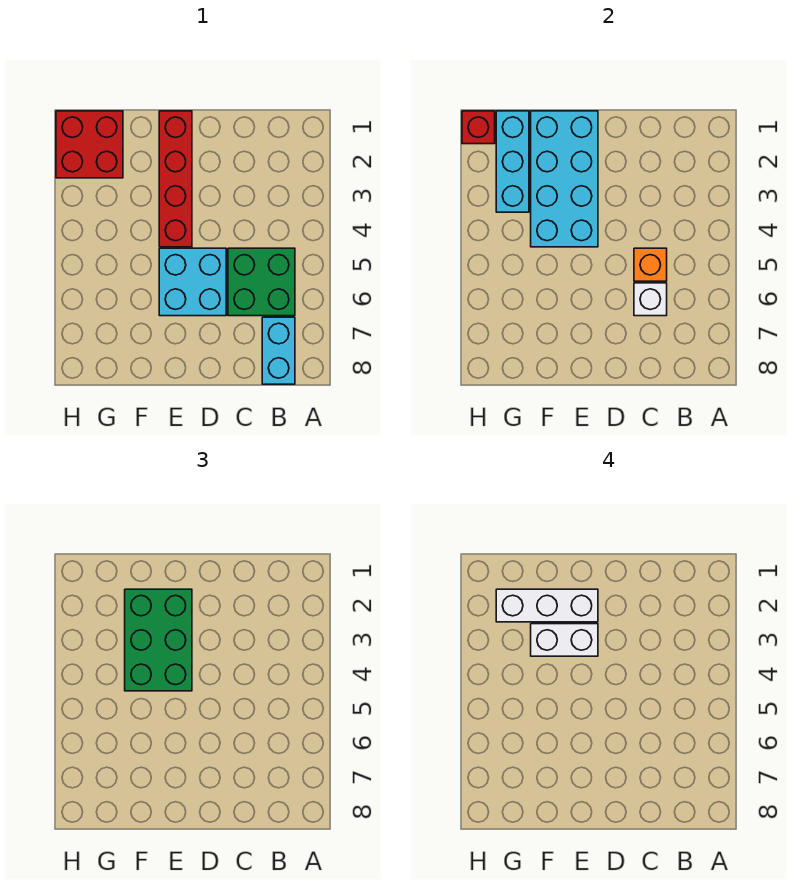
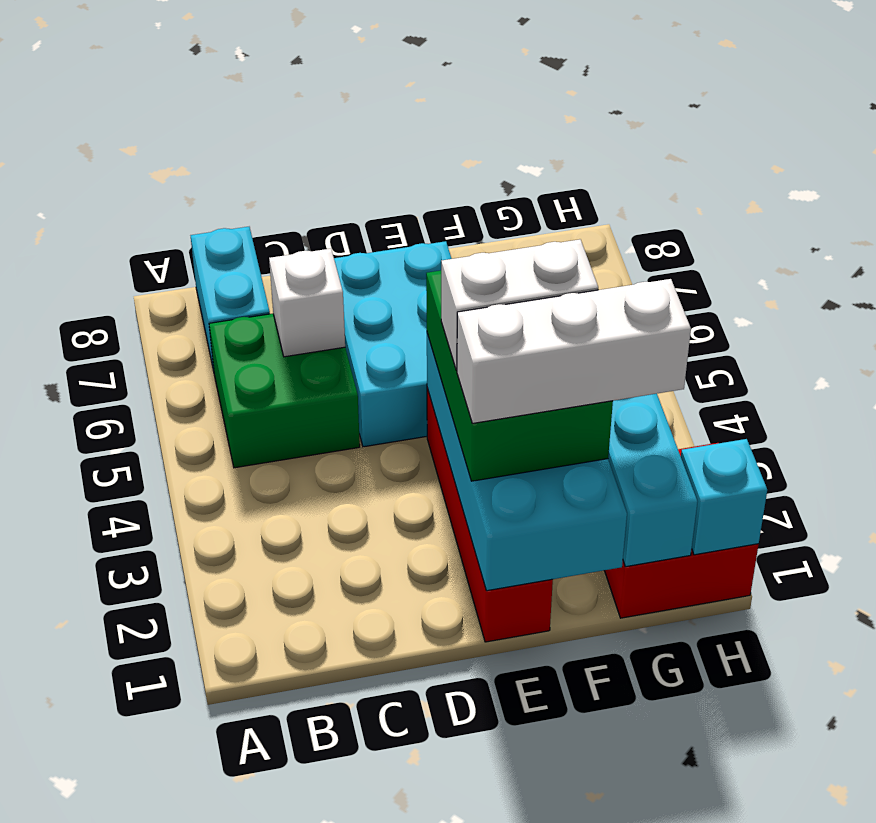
orange 1x1 brick [634,248,667,281] -> none
cyan 2x2 brick [159,248,226,316] -> cyan 2x3 brick [334,241,452,447]
red 1x1 brick [462,111,495,144] -> cyan 1x1 brick [681,439,767,555]

